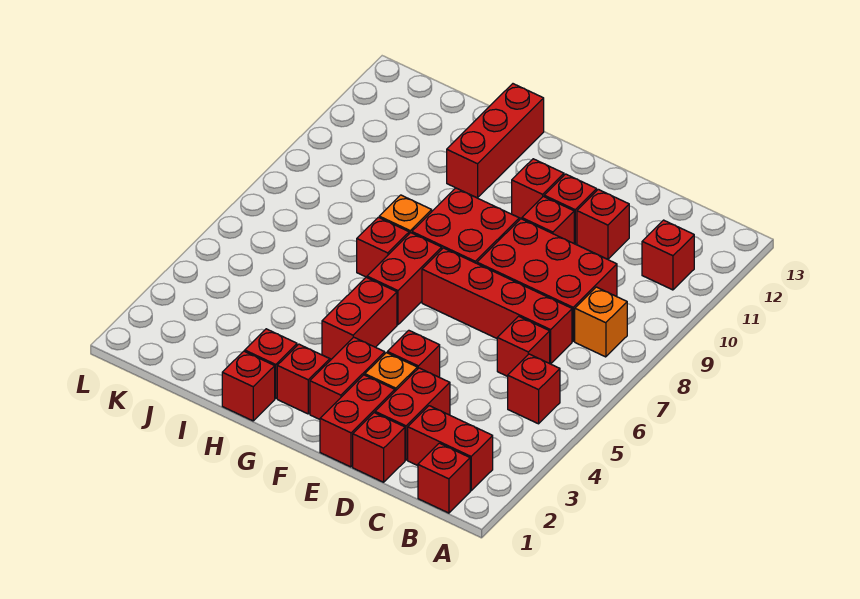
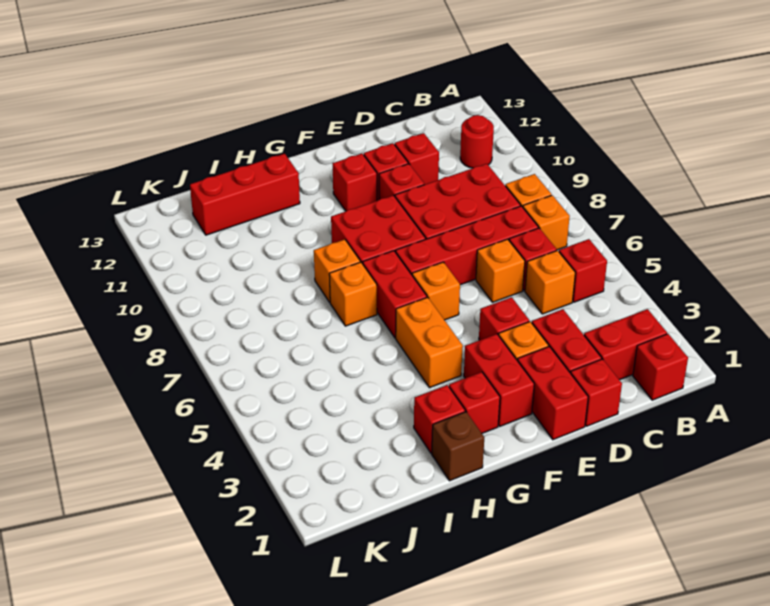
none -> orange 1x1 brick [523,195,570,250]
red 1x1 brick [642,220,694,290] -> red 1x1 round brick [460,115,494,168]
none -> orange 1x1 brick [525,251,575,314]
none -> orange 1x1 brick [476,239,525,302]
none -> orange 1x1 brick [412,262,460,320]
red 1x2 brick [322,277,397,359] -> orange 1x2 brick [396,297,463,388]
red 1x1 brick [222,351,275,421] -> brown 1x1 brick [432,412,484,481]
red 1x1 brick [357,217,409,277] -> orange 1x1 brick [329,262,377,326]
red 1x3 brick [447,84,544,198] -> red 1x3 brick turned to [190,154,300,235]

